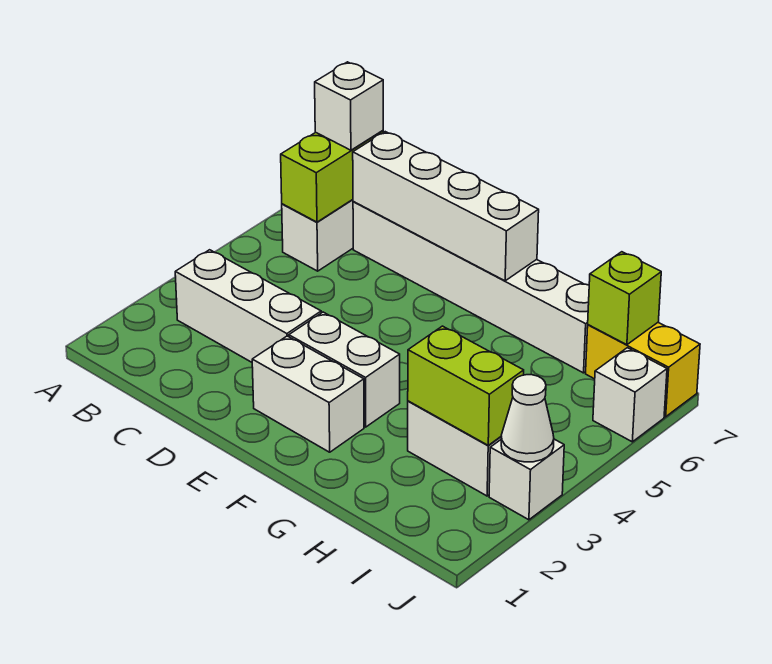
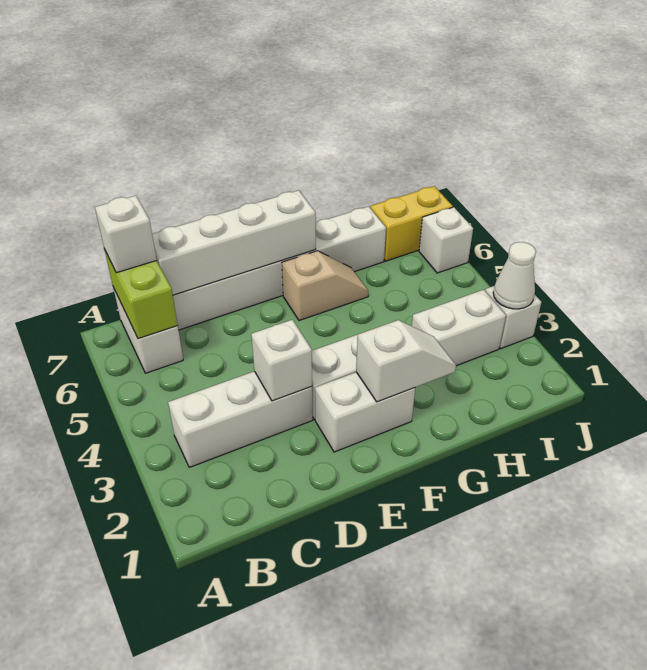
none -> white 1x1 brick [251,320,312,401]
none -> white 1x2 slope [356,320,456,402]
none -> tan 1x2 slope [282,251,368,321]
lime 1x2 brick [408,326,524,445] -> none
lime 1x1 brick [588,252,661,345] -> none

